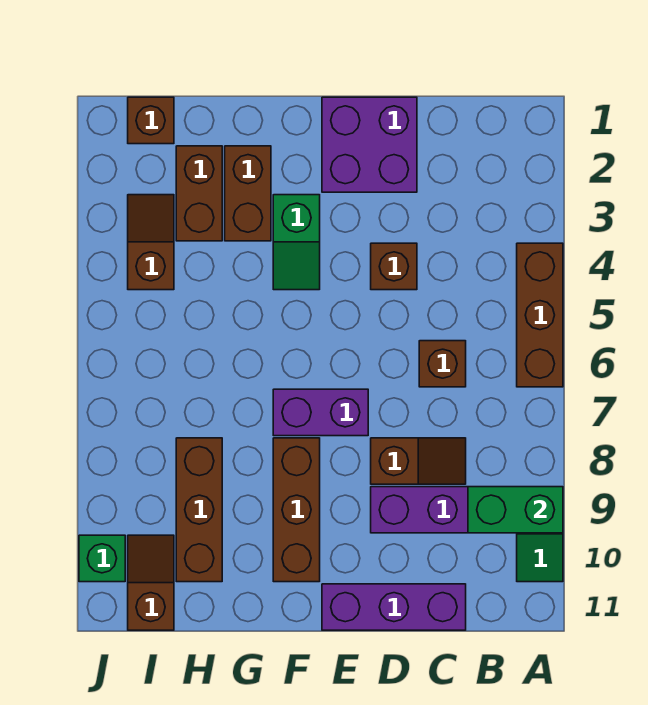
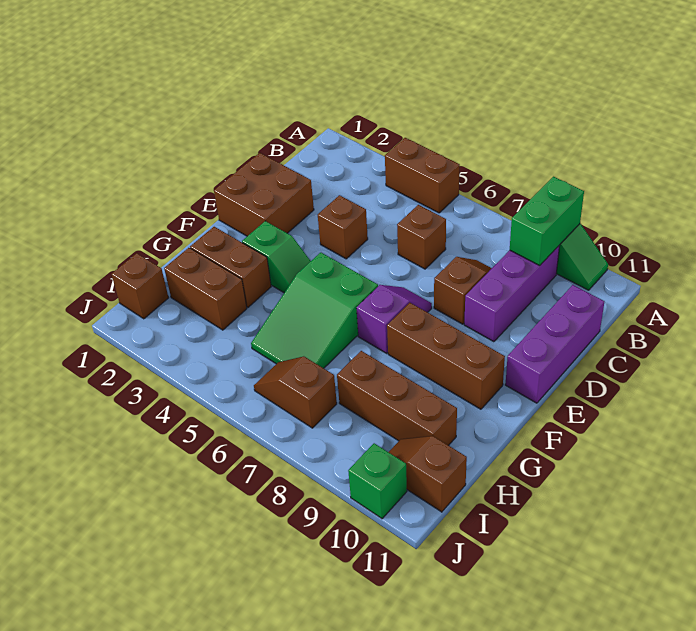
brown 1x3 brick [517,243,563,387] -> brown 1x2 brick [385,138,460,213]
purple 2x2 brick [322,97,417,192] -> brown 2x2 brick [214,153,314,236]
purple 1x2 brick [273,389,368,436] -> purple 1x2 slope [356,285,432,353]
none -> green 2x3 slope [251,253,378,368]
brown 1x2 slope [128,195,174,290] -> brown 1x2 slope moved to [254,356,337,428]

